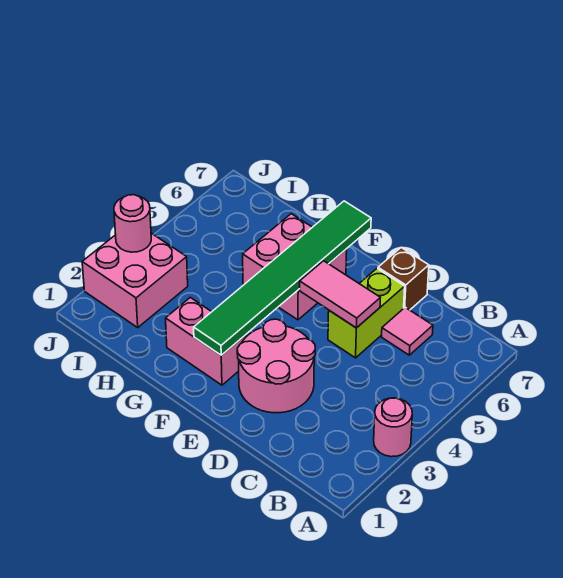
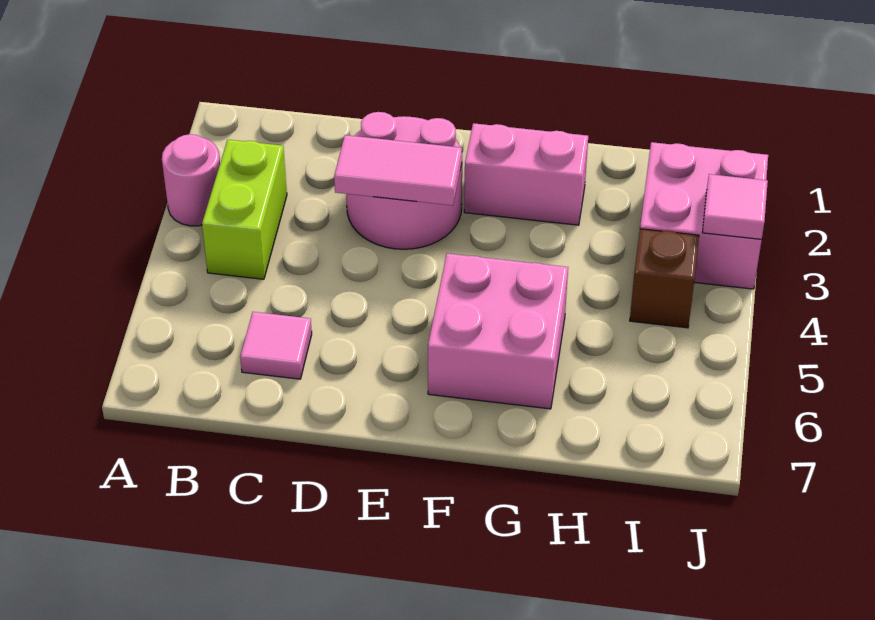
lime 1x2 brick [328,269,405,358] -> lime 1x2 brick moved to [202,140,287,279]
pink 1x2 tile [300,261,380,328] -> pink 1x2 tile moved to [334,135,462,205]
brown 1x1 brick [378,248,429,310] -> brown 1x1 brick moved to [630,229,699,328]
green 1x6 tile [194,201,371,355] -> none
pink 1x1 round brick [114,195,151,252] -> pink 1x1 tile [702,174,768,239]

